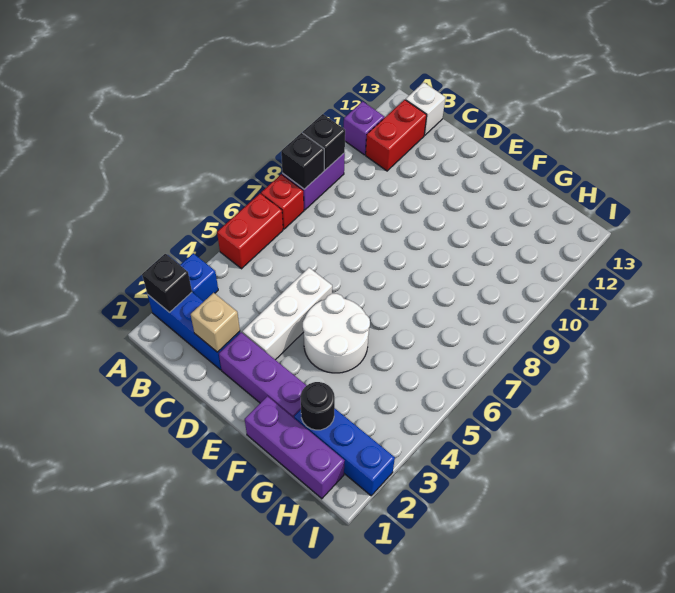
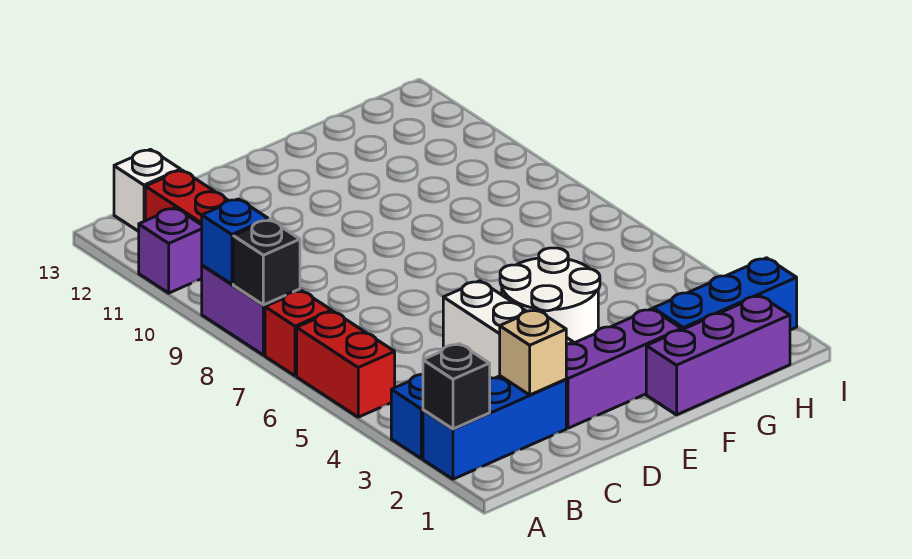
black 1x1 brick [303,114,345,170] -> blue 1x1 brick [202,199,268,284]
black 1x1 round brick [300,382,335,430] -> none

